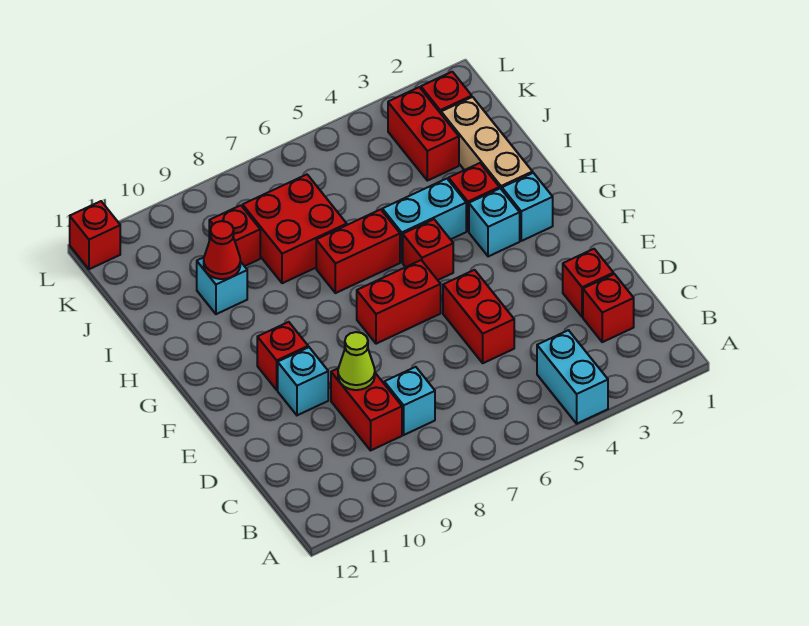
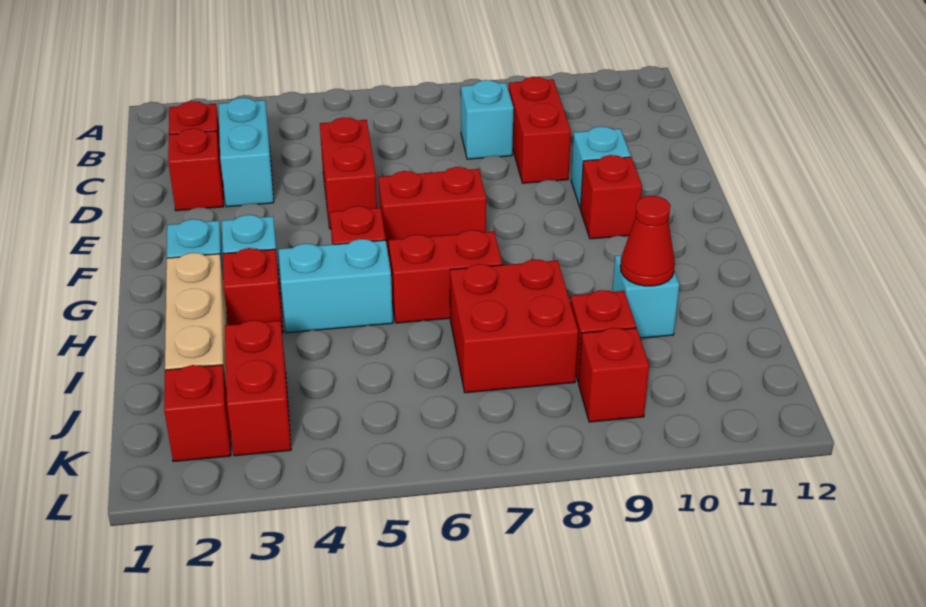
cyan 1x2 brick [537,330,608,424] -> cyan 1x2 brick moved to [219,98,274,207]
lime 1x1 cone [338,332,375,390] -> none
red 1x1 brick [70,201,120,269] -> red 1x1 brick moved to [579,328,649,422]

